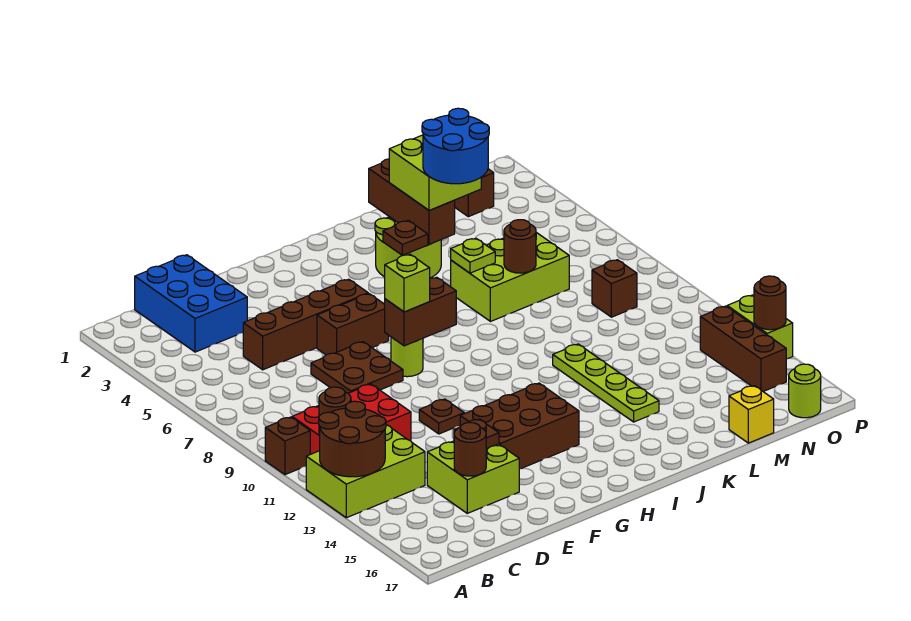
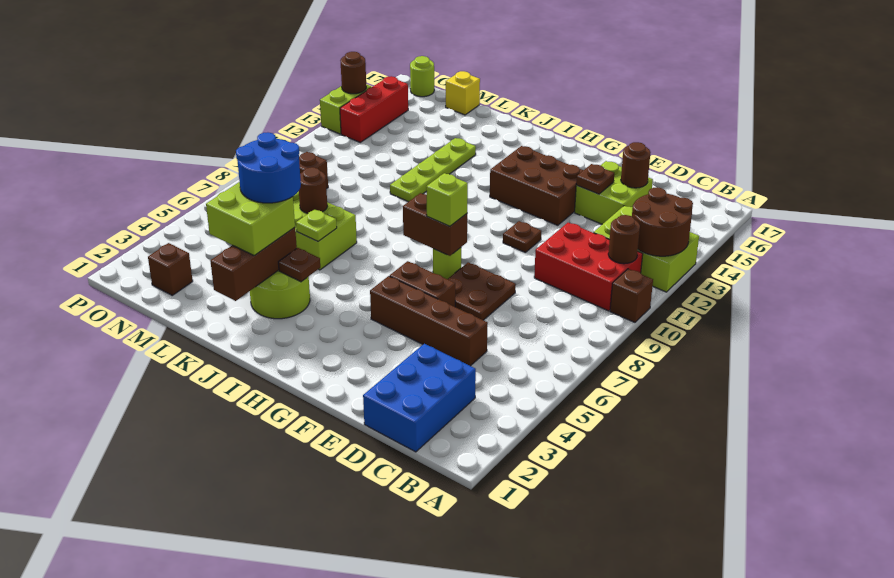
brown 1x3 brick [700,306,786,391] -> red 1x3 brick [340,76,408,142]

